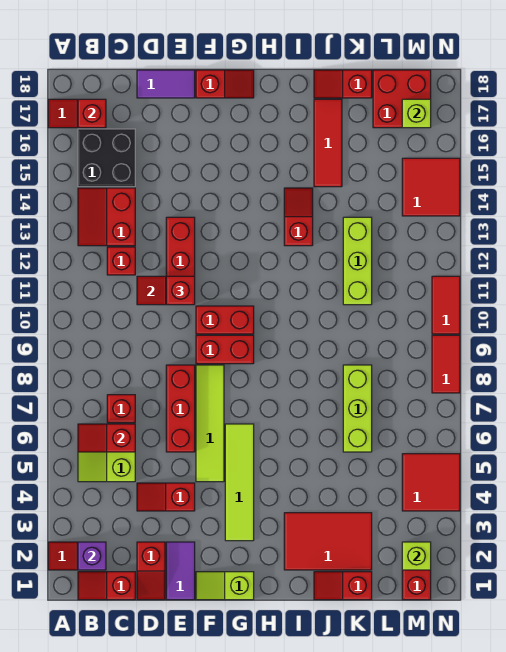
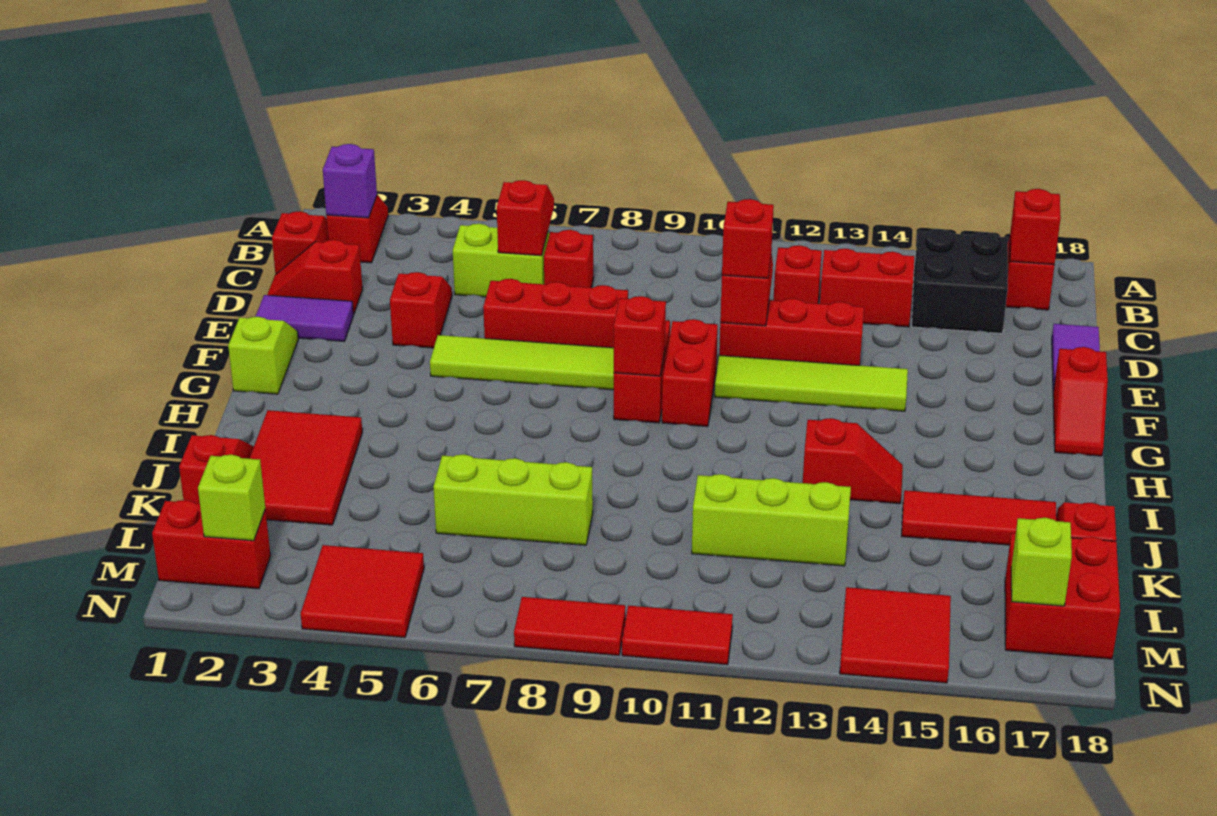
lime 1x4 tile [225,424,254,541] -> lime 1x4 tile moved to [715,355,908,411]
none -> red 1x1 brick [614,296,666,376]

